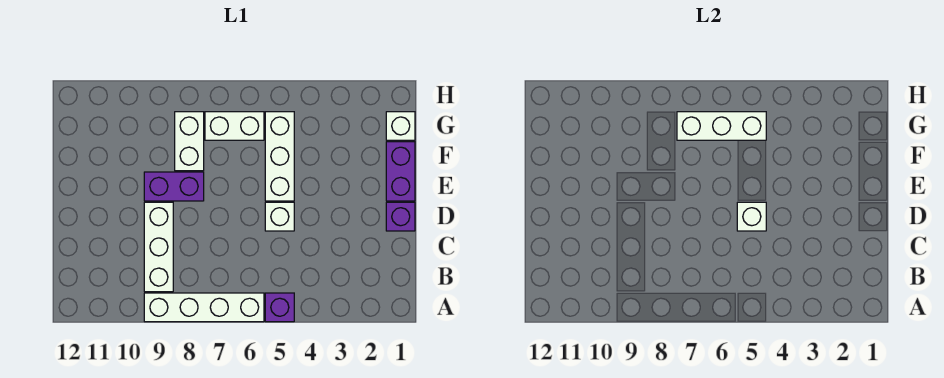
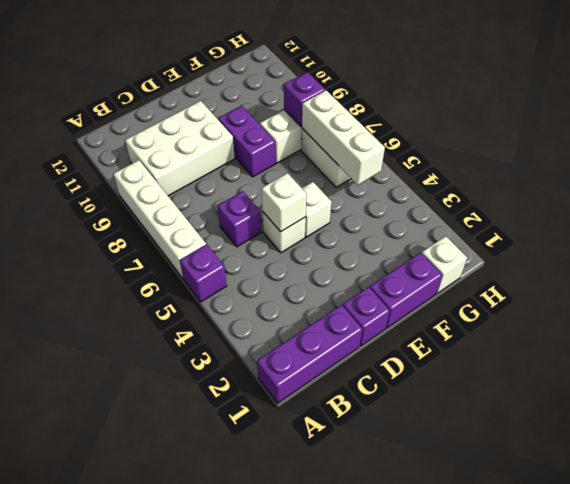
none -> purple 1x3 brick [257,305,363,403]
white 1x3 brick [144,202,173,292] -> white 2x3 brick [125,101,235,196]
none -> purple 1x1 brick [218,191,261,247]
white 1x3 brick [265,112,294,201] -> white 1x1 brick [302,182,331,237]
none -> purple 1x1 brick [284,72,325,127]

